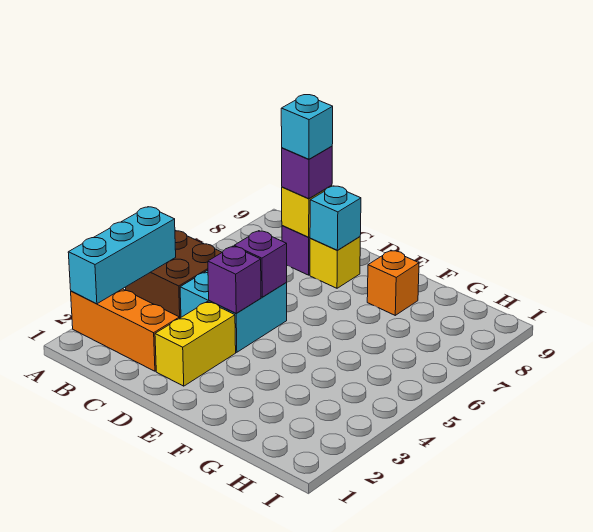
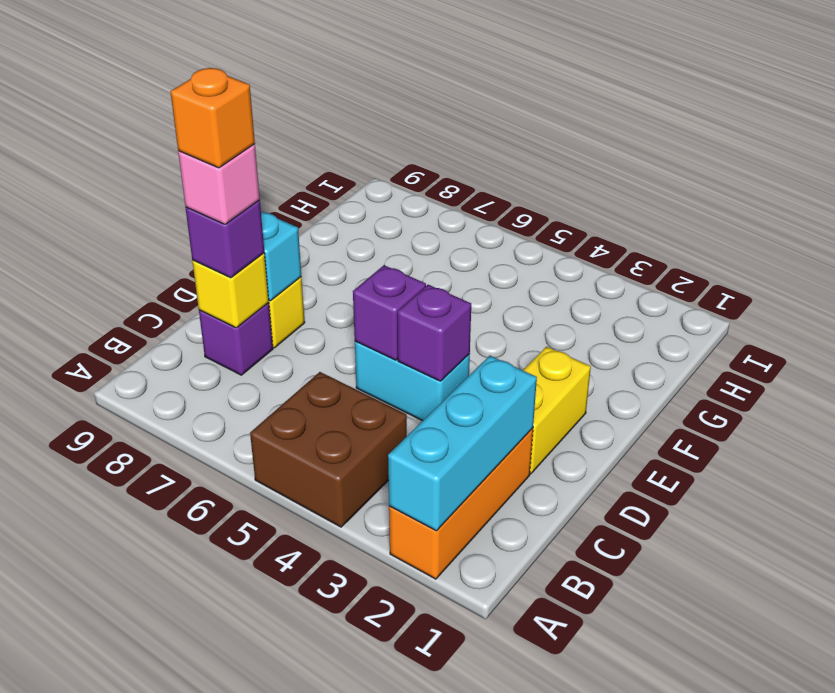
cyan 1x3 brick [68,207,176,304] -> cyan 1x3 brick turned to [388,356,537,531]
cyan 2x2 brick [180,270,287,352] -> cyan 1x2 brick [355,341,470,421]
cyan 1x1 brick [281,95,333,159] -> pink 1x1 brick [178,144,260,224]
yellow 1x2 brick [155,302,236,386] -> yellow 1x2 brick turned to [523,347,591,474]
orange 1x1 brick [367,250,419,315] -> orange 1x1 brick moved to [170,68,255,168]

